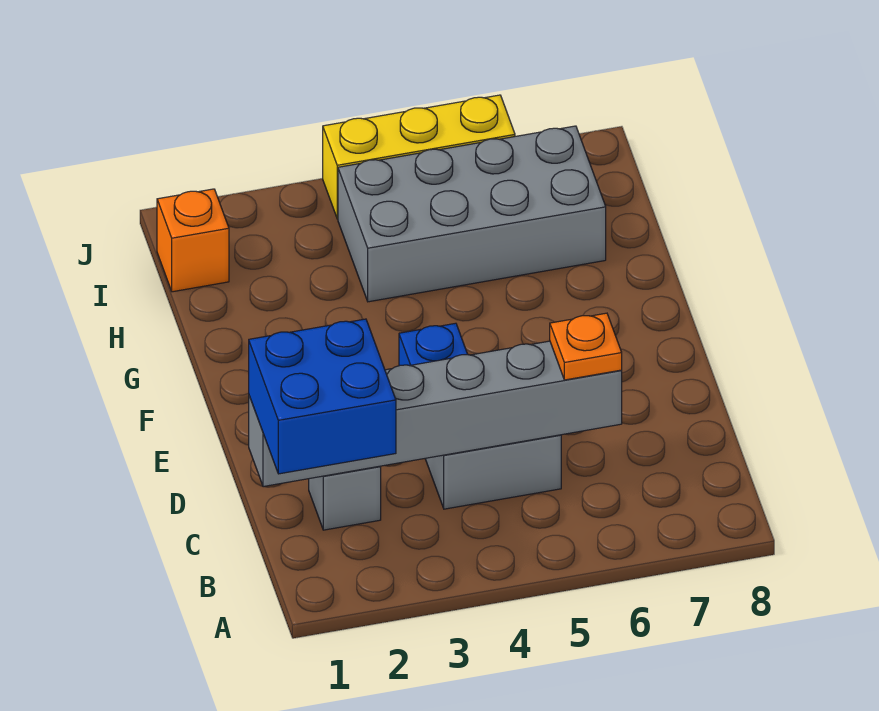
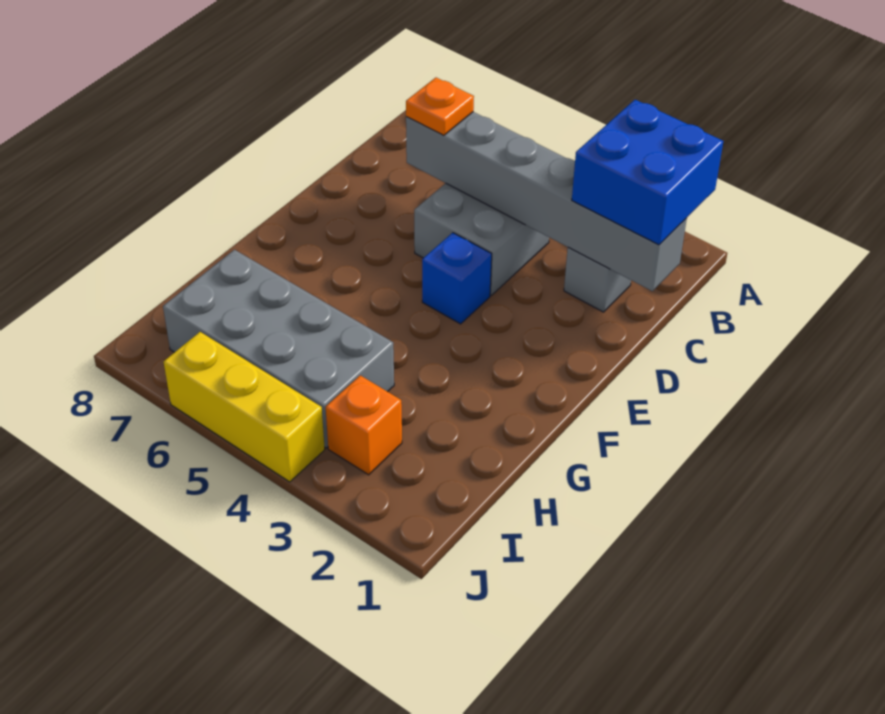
orange 1x1 brick [157,189,229,292] -> orange 1x1 brick moved to [326,375,402,475]

